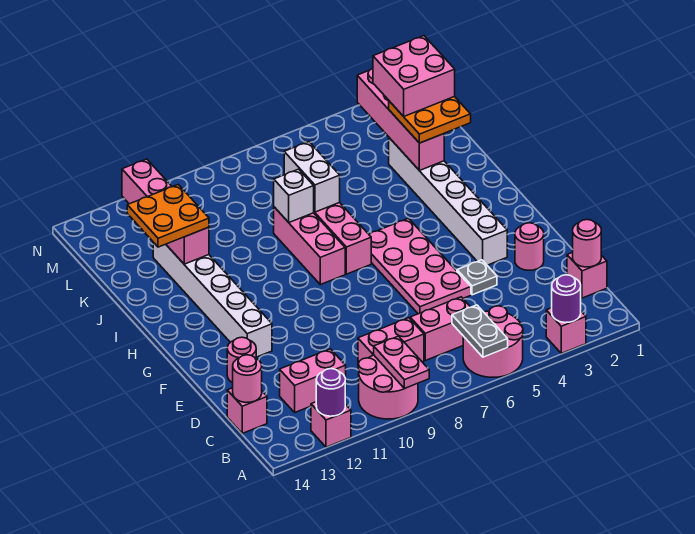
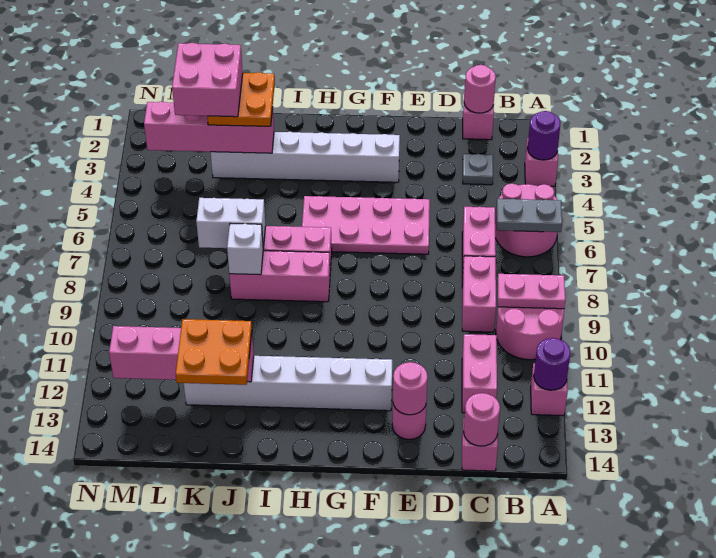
pink 1x1 round brick [515,223,544,270] -> pink 1x1 round brick moved to [393,362,428,415]
grey 1x1 plate [457,260,497,295] -> grey 1x1 plate moved to [463,154,493,185]

